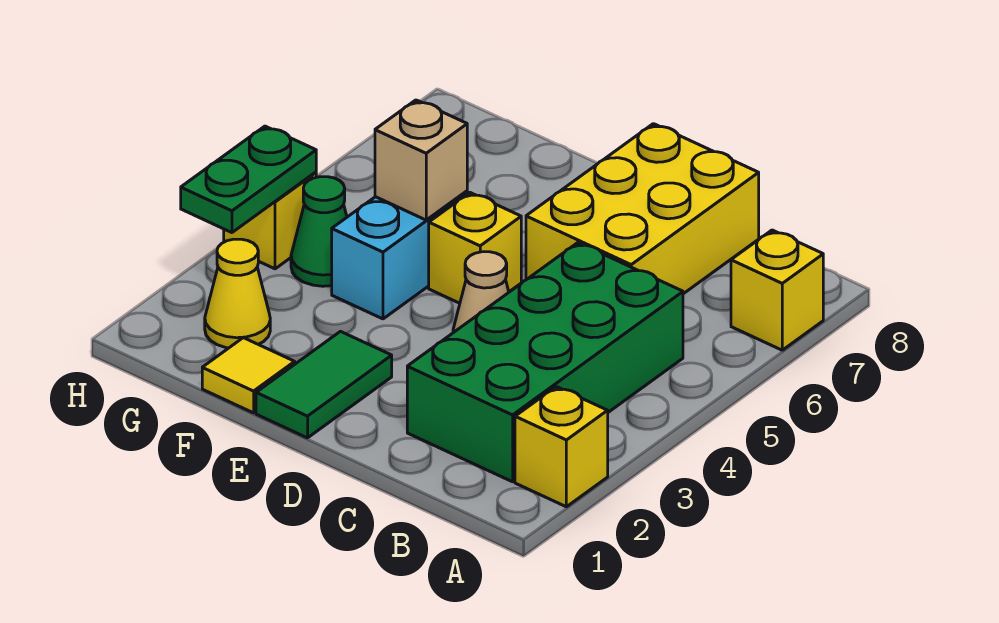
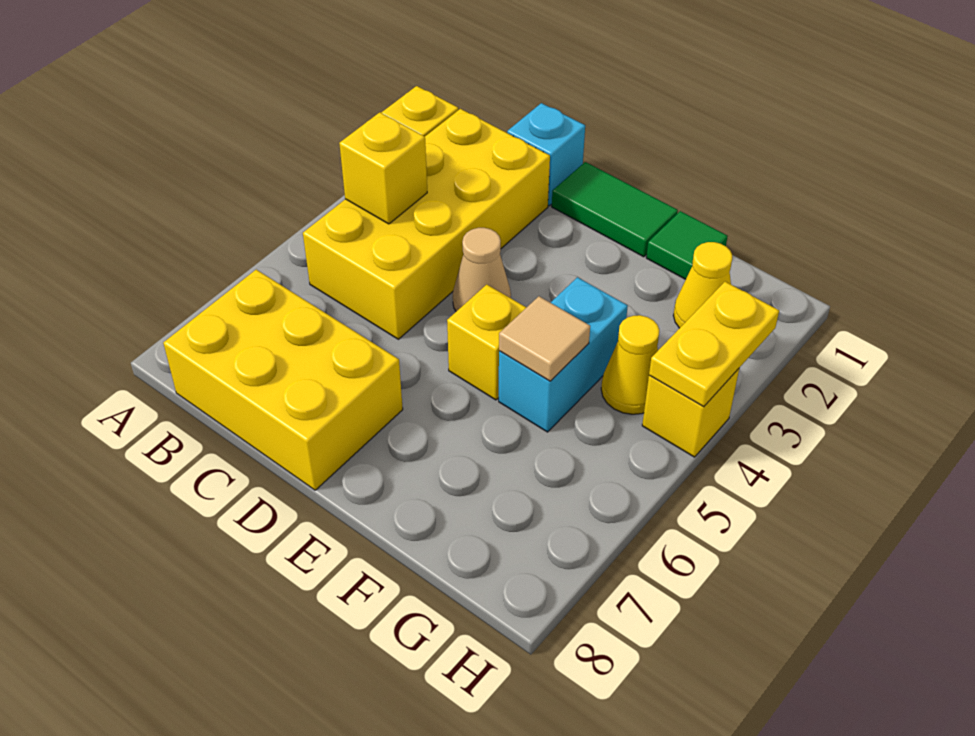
yellow 1x1 brick [731,230,823,350] -> yellow 1x1 brick moved to [339,112,427,224]
green 2x4 brick [407,243,683,482] -> yellow 2x4 brick [303,109,550,339]
none -> cyan 1x1 brick [507,103,585,206]
yellow 2x3 brick [526,124,759,294] -> yellow 2x3 brick turned to [163,270,403,490]
green 1x2 tile [256,331,392,438] -> green 1x2 tile turned to [552,162,678,257]
yellow 1x1 tile [202,338,295,413] -> green 1x1 tile [646,211,728,279]
tan 1x1 brick [375,100,467,220] -> tan 1x1 tile [499,296,590,381]
green 1x1 cone [291,177,347,286] -> yellow 1x1 cone [601,315,659,414]
green 1x2 plate [181,126,316,233] -> yellow 1x2 plate [649,282,779,407]

